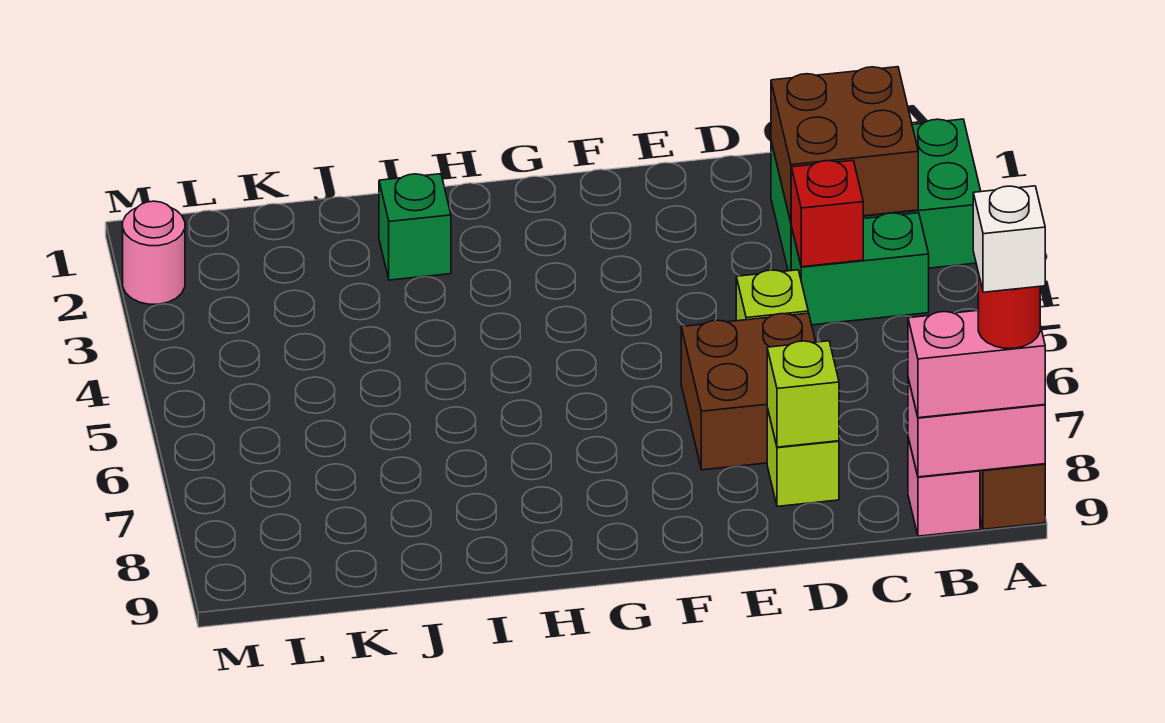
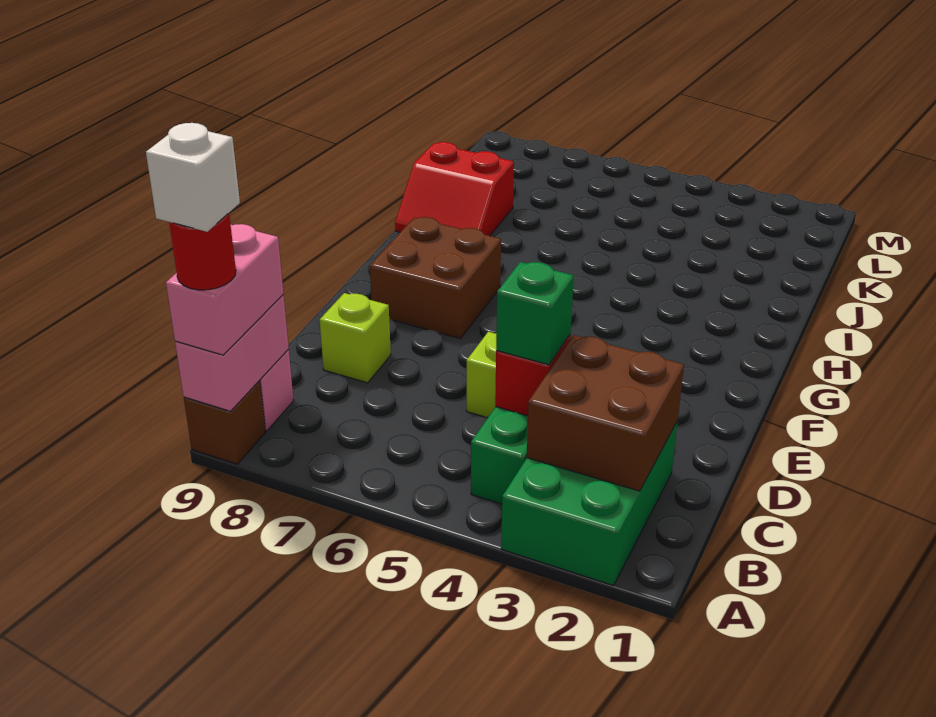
brown 2x2 brick [681,313,816,470] -> brown 2x2 brick moved to [370,217,501,339]
lime 1x1 brick [767,341,839,447] -> none
green 1x1 brick [379,174,451,280] -> green 1x1 brick moved to [496,262,574,365]
none -> red 2x2 slope [395,142,514,236]
pink 1x1 round brick [123,201,185,304] -> none

